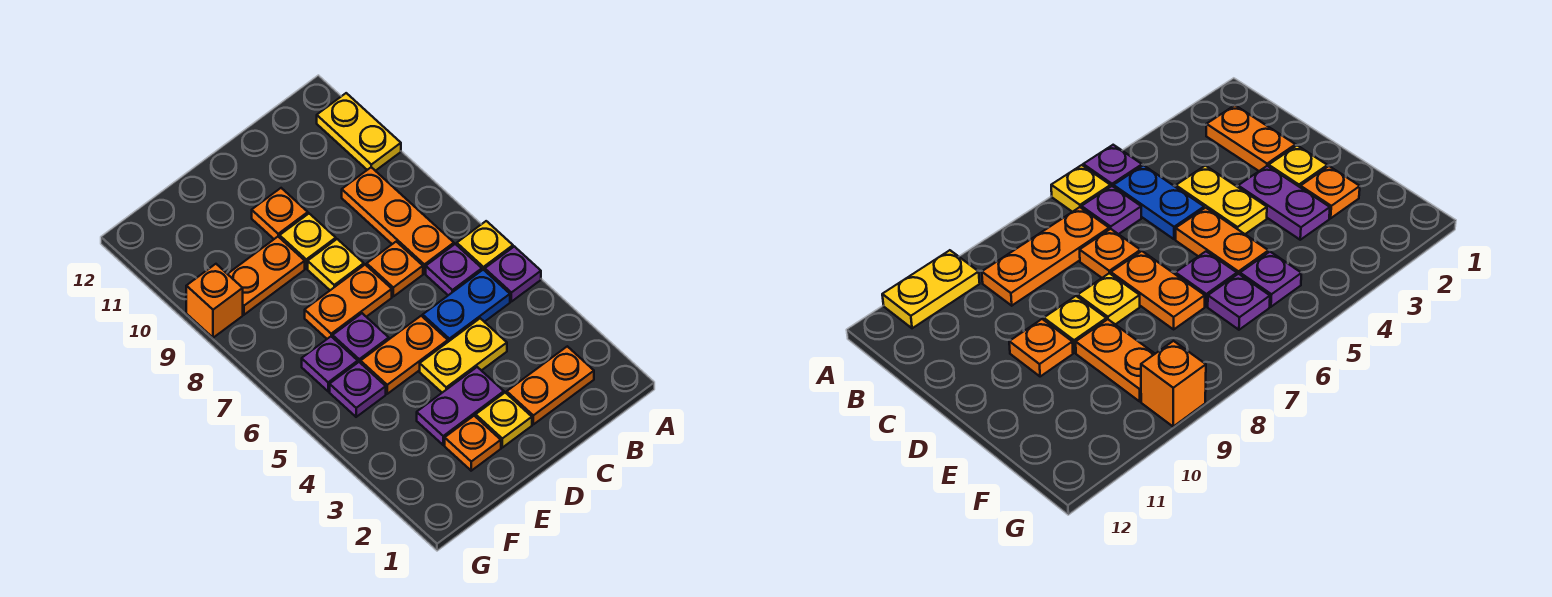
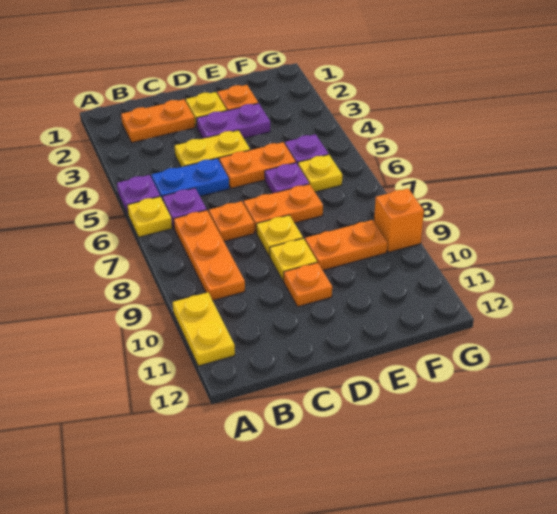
purple 1x1 plate [302,337,358,391] -> yellow 1x1 plate [298,155,342,192]

